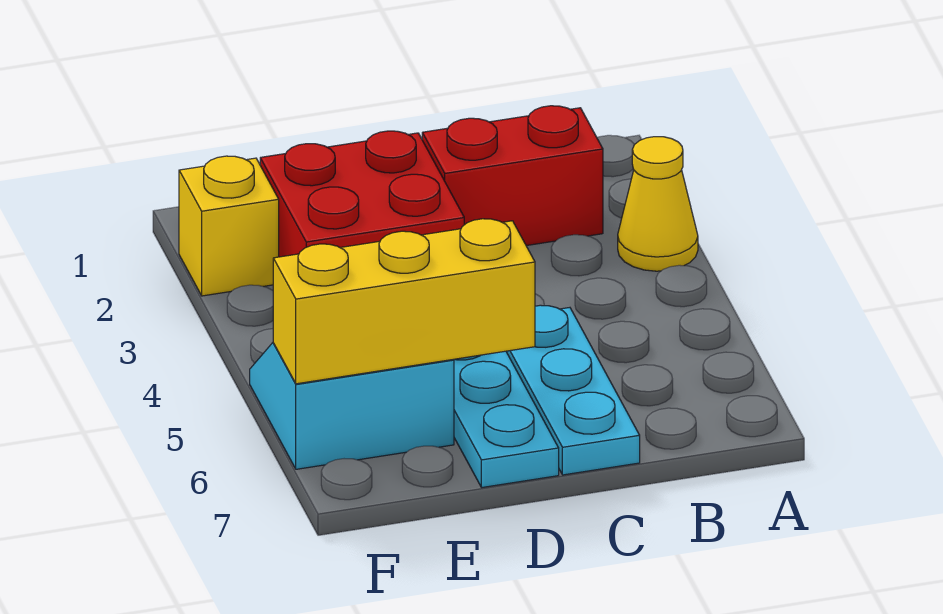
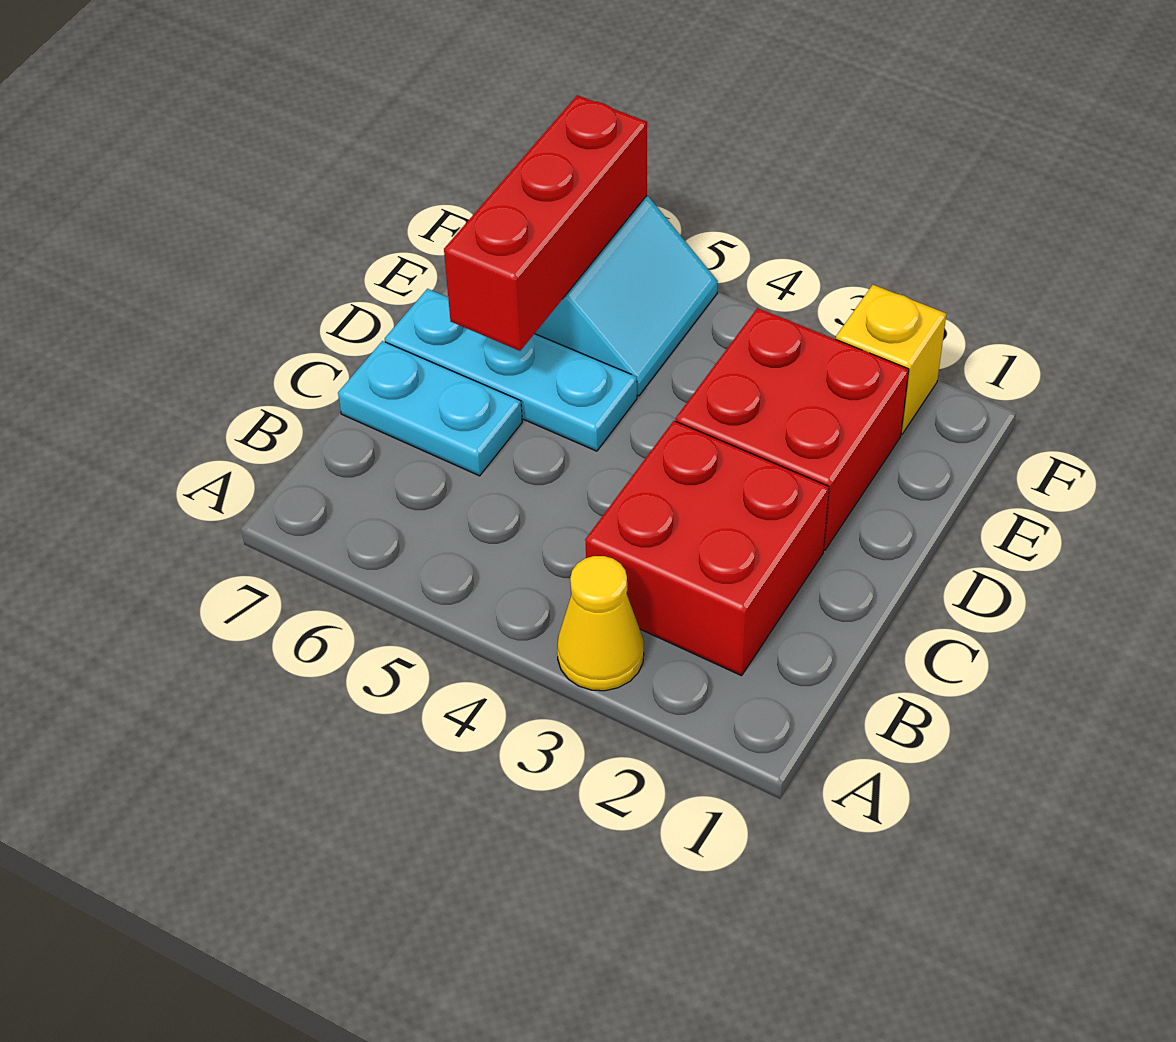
red 1x2 brick [422,106,603,246] -> red 2x2 brick [585,421,829,676]
cyan 1x3 plate [506,305,640,475] -> cyan 1x2 plate [338,341,522,476]
yellow 1x3 brick [273,219,535,384] -> red 1x3 brick [444,95,647,351]

